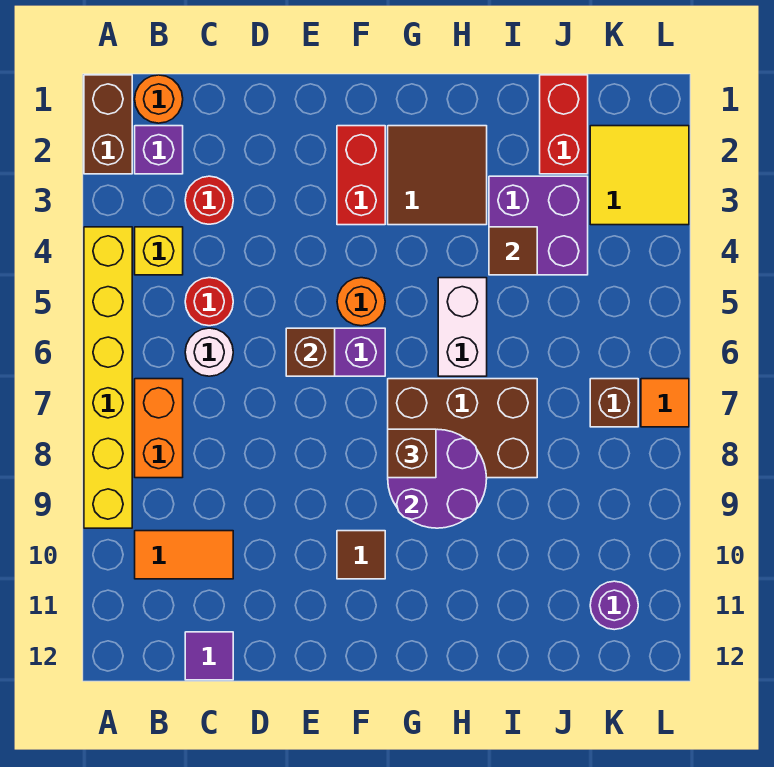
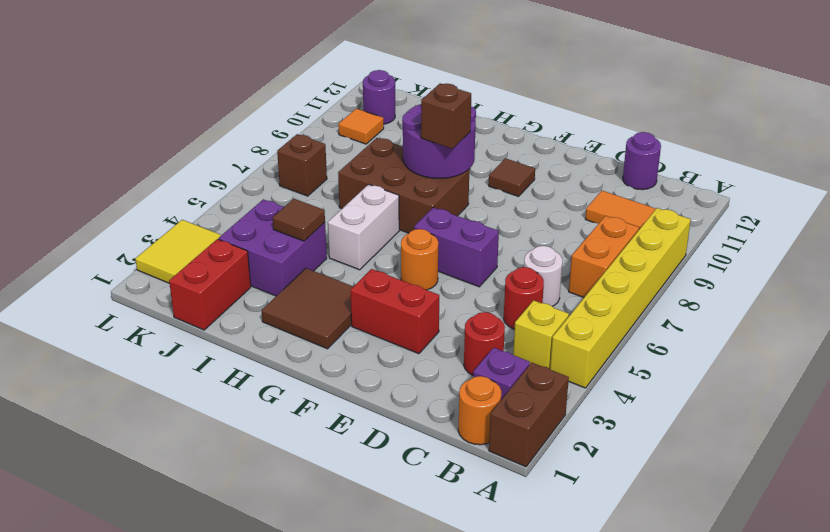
purple 1x1 tile [185,632,233,680] -> purple 1x1 round brick [623,132,661,190]
brown 1x1 brick [286,328,335,376] -> none
red 1x2 brick [337,126,385,225] -> red 1x2 brick turned to [350,269,439,354]
orange 1x1 tile [641,379,689,427] -> orange 1x1 tile moved to [338,109,384,144]

